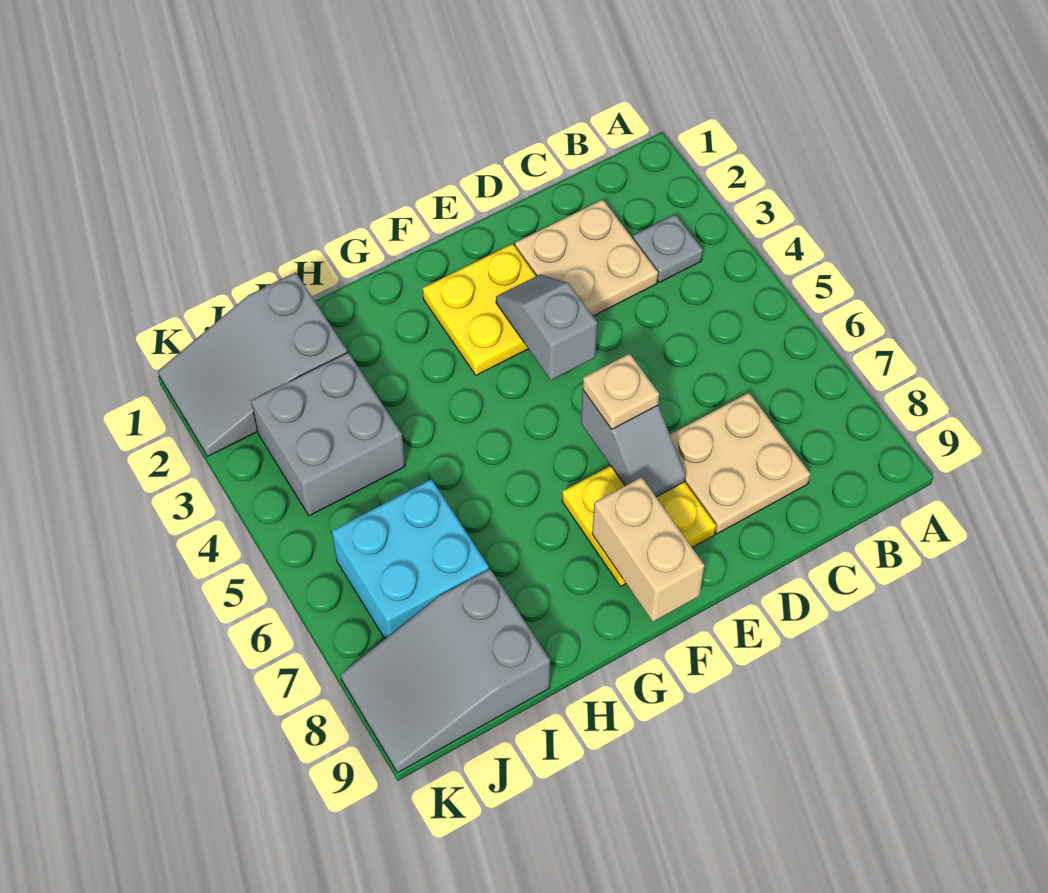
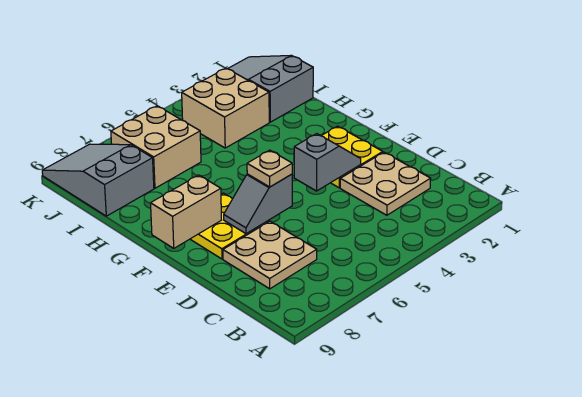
grey 1x1 plate [633,214,703,282] -> none
grey 2x2 brick [251,352,405,516] -> tan 2x2 brick [182,68,269,148]
cyan 2x2 brick [332,479,489,639] -> tan 2x2 brick [111,106,201,188]

